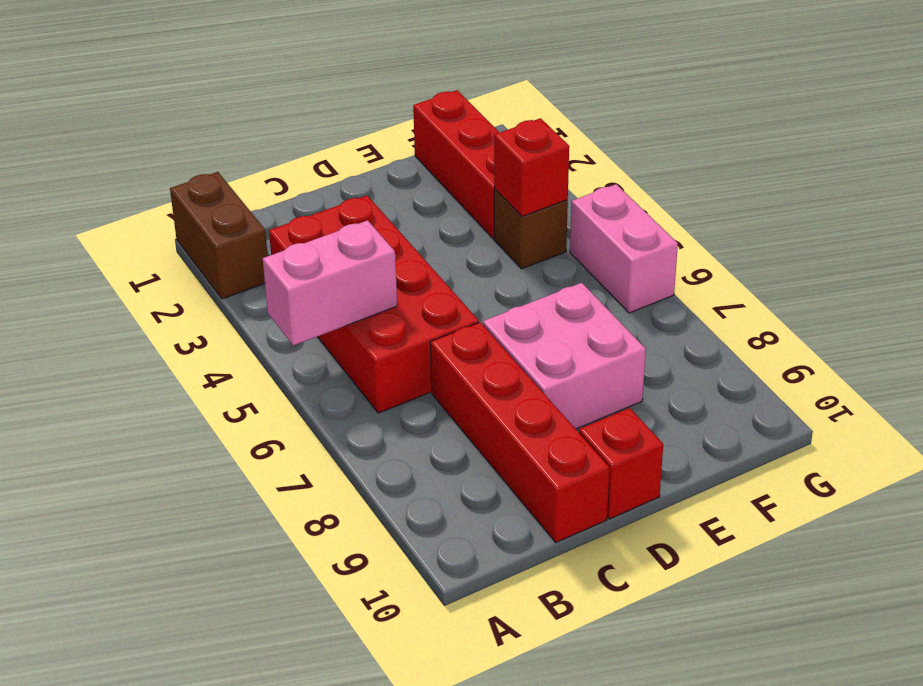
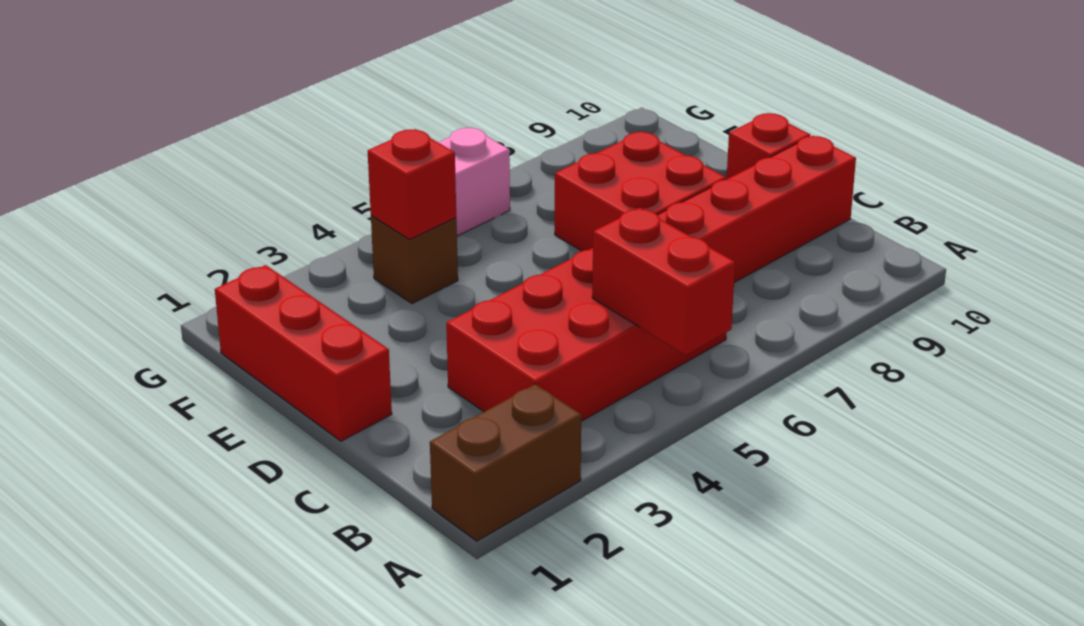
pink 1x2 brick [263,220,397,346] -> red 1x2 brick [592,208,735,355]
pink 2x2 brick [483,283,646,429] -> red 2x2 brick [555,132,726,251]
red 1x3 brick [413,90,500,239] -> red 1x3 brick turned to [215,265,392,441]

